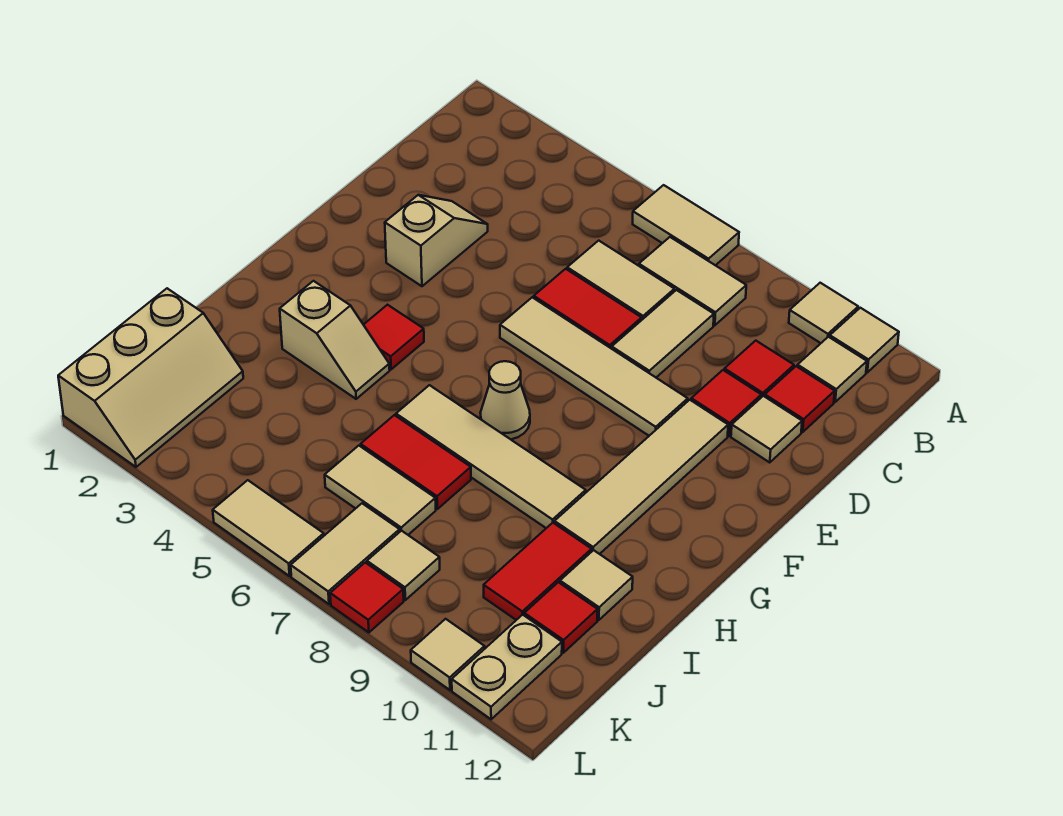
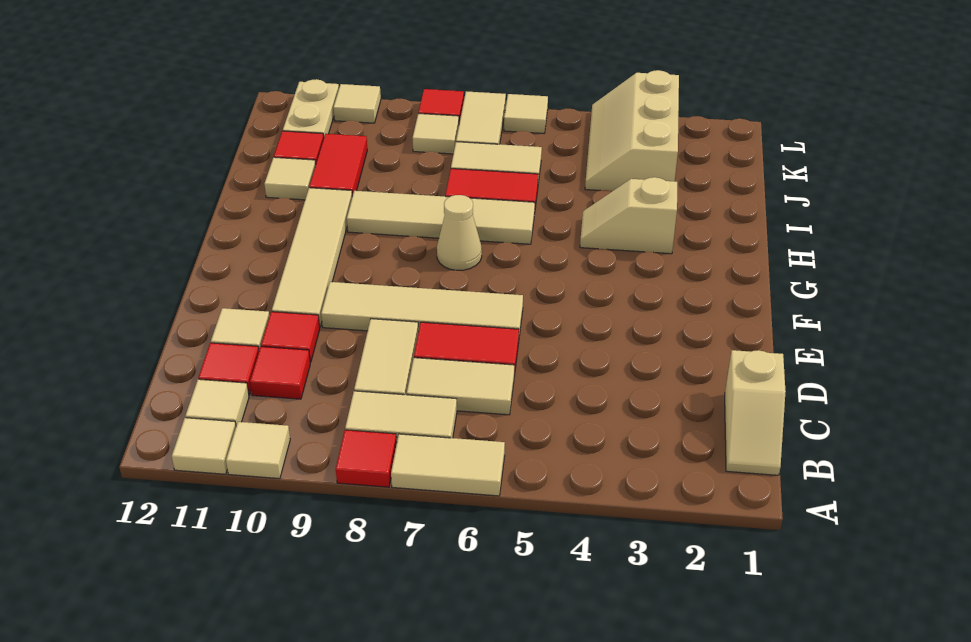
tan 1x2 slope [385,195,488,286] -> tan 1x2 slope moved to [725,350,786,475]
red 1x1 tile [364,305,424,369] -> red 1x1 tile moved to [336,430,397,487]
tan 2x3 slope [58,288,243,467] -> tan 2x3 slope moved to [585,70,679,191]
tan 1x2 tile [213,480,324,576] -> tan 1x1 tile [504,94,548,133]

